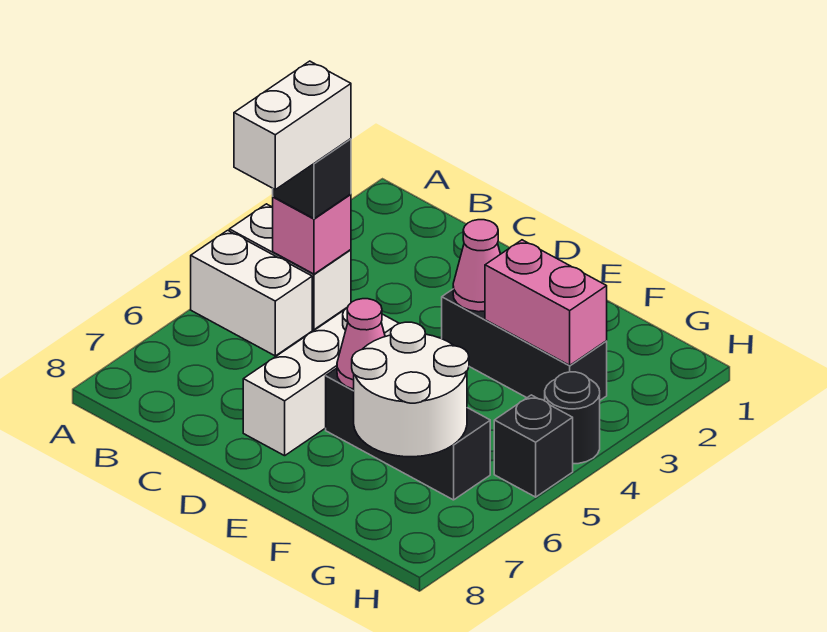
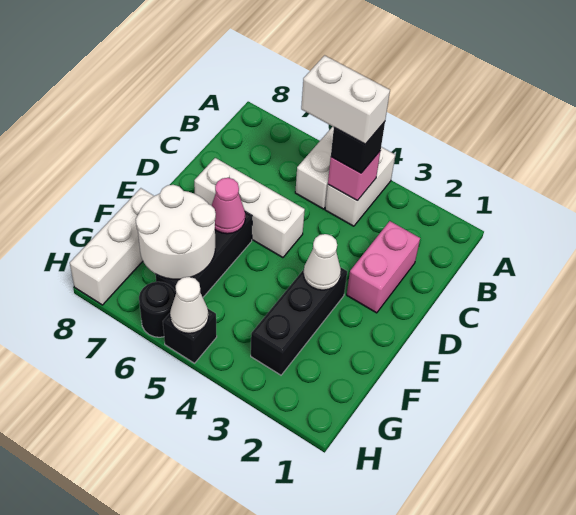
pink 1x1 cone [453,220,500,312] -> white 1x1 cone [303,234,341,290]
pink 1x2 brick [485,240,607,365] -> pink 1x2 brick moved to [347,221,420,313]
none -> white 1x3 brick [70,188,154,305]
black 1x1 round brick [545,372,600,464] -> black 1x1 round brick moved to [139,282,176,337]
none -> white 1x1 cone [170,277,209,333]

